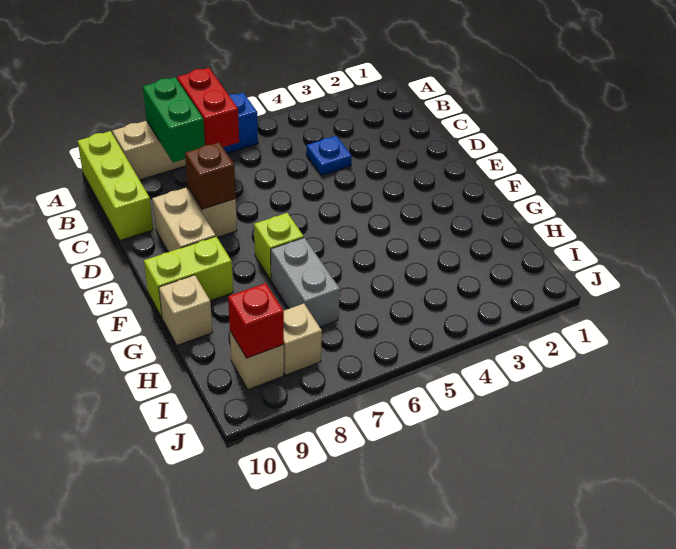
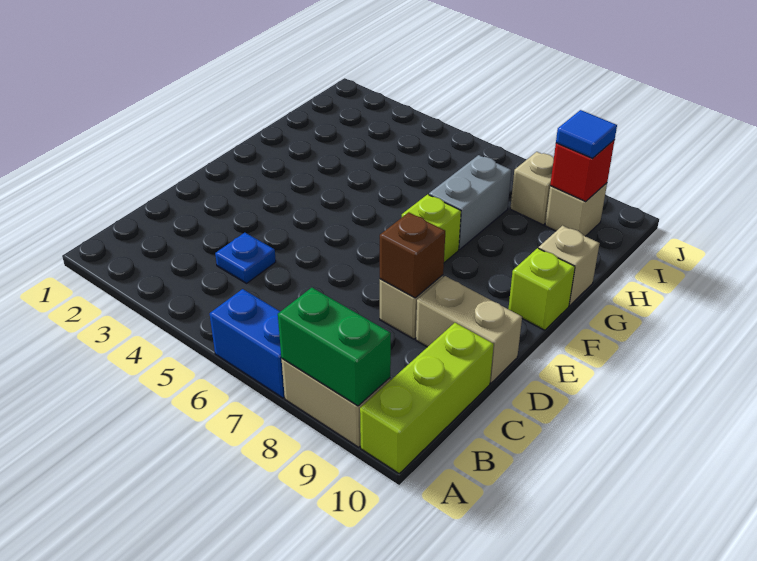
red 1x2 brick [177,68,239,147] -> none
green 1x2 brick [143,77,205,162] -> green 1x2 brick turned to [278,288,391,406]
tan 1x2 brick [152,188,216,252] -> tan 1x2 brick turned to [416,276,522,383]
lime 1x2 brick [144,237,233,317] -> lime 1x1 brick [508,248,575,330]
none -> blue 1x1 tile [556,110,617,158]

